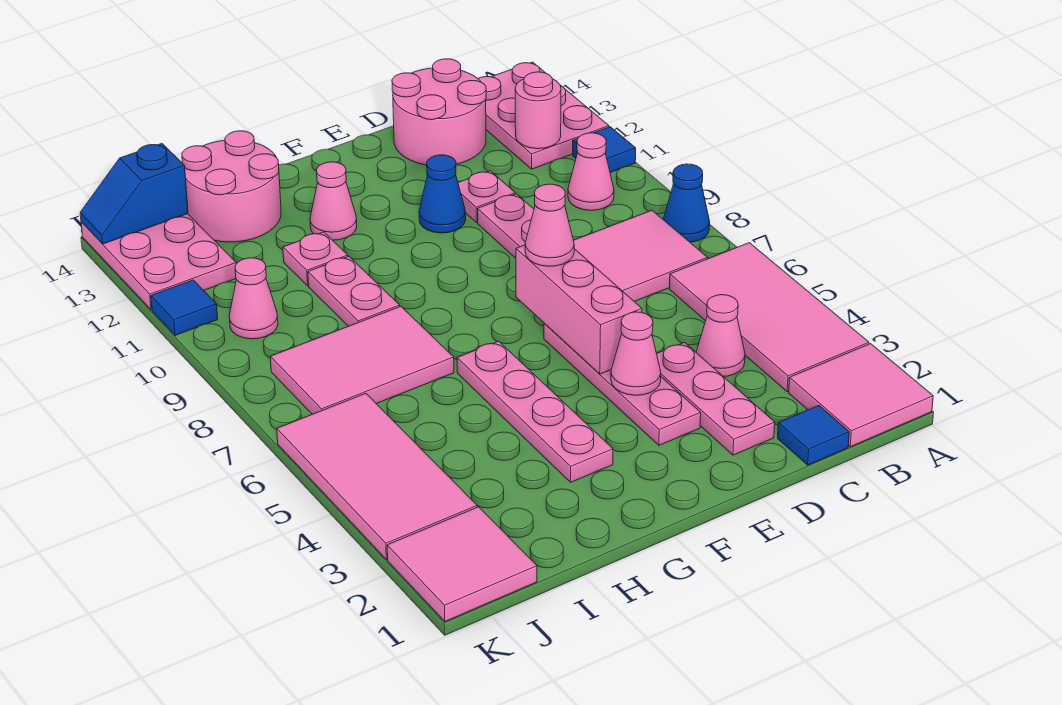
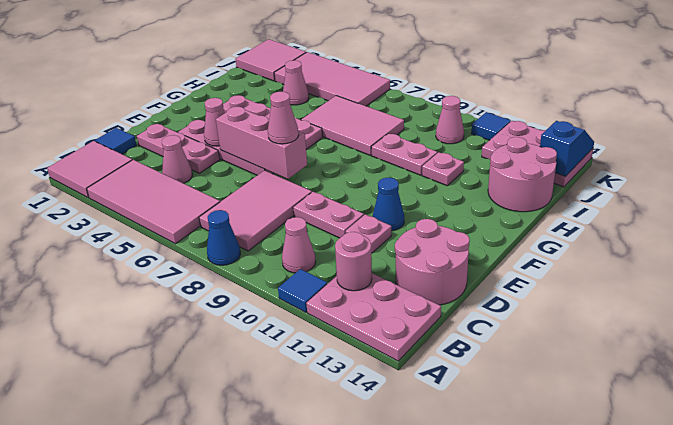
pink 1x1 cone [310,162,357,240] -> pink 1x1 cone moved to [283,60,309,105]
pink 2x3 tile [270,306,454,414] -> pink 2x3 tile turned to [301,96,404,155]

